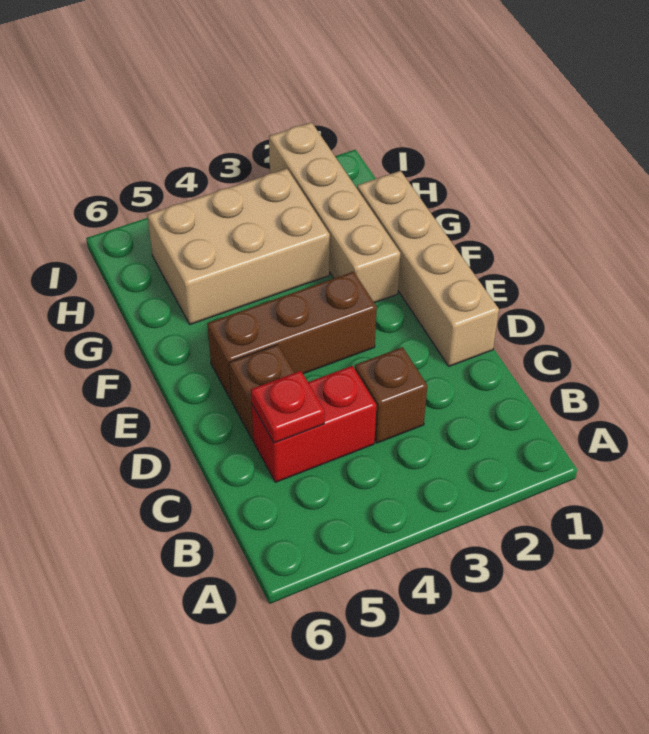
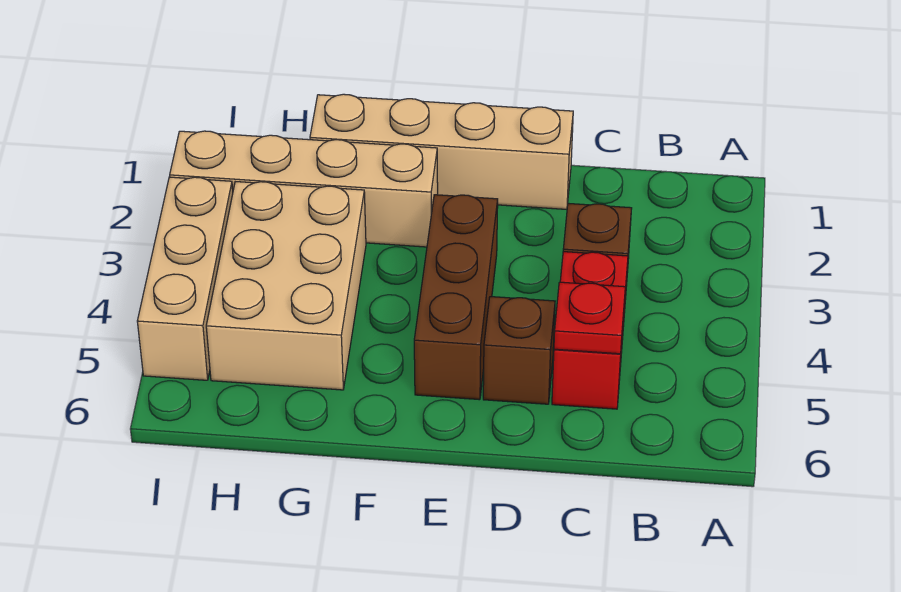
none -> tan 1x3 brick [137,177,233,380]

